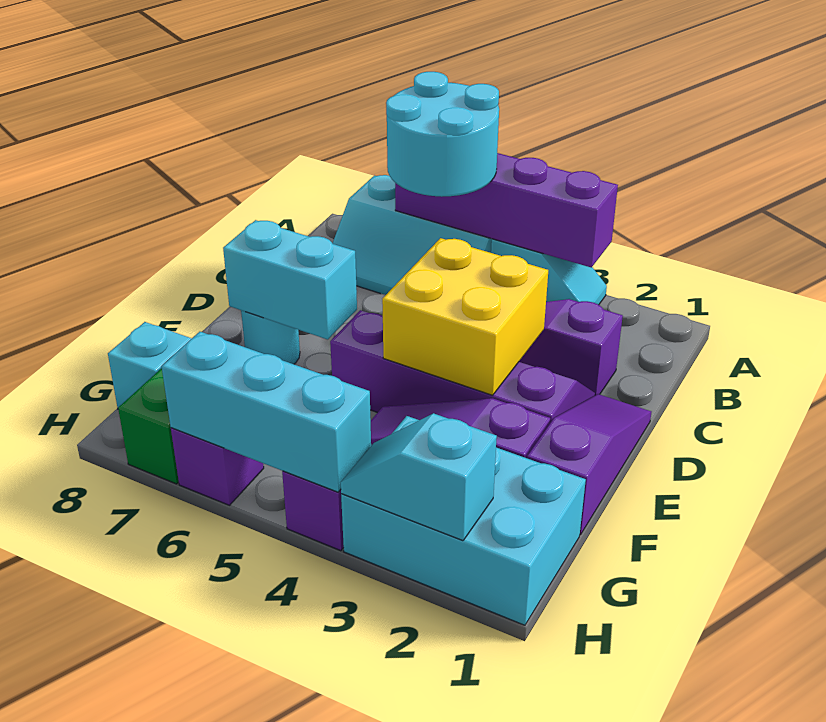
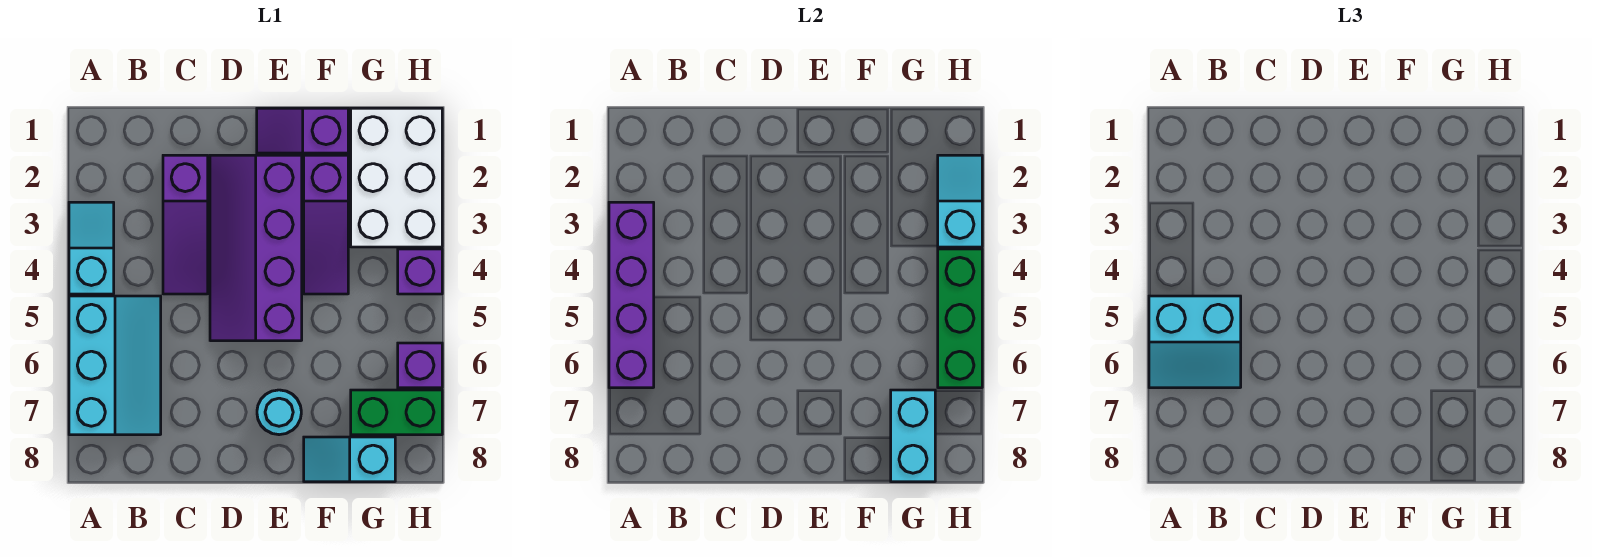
cyan 2x2 round brick [386,72,499,197] -> cyan 2x2 slope [1149,296,1241,388]
purple 1x3 slope [527,394,651,535] -> purple 1x2 slope [257,108,348,153]
yellow 2x2 brick [382,238,548,395] -> none
cyan 1x2 brick [223,220,357,339] -> cyan 1x2 brick moved to [891,390,935,482]
cyan 2x3 brick [341,416,586,625] -> white 2x3 brick [351,108,442,247]
cyan 1x2 slope [341,413,497,541] -> cyan 1x2 slope turned to [938,155,982,247]
cyan 1x3 brick [162,332,371,492] -> green 1x3 brick [938,249,982,388]

